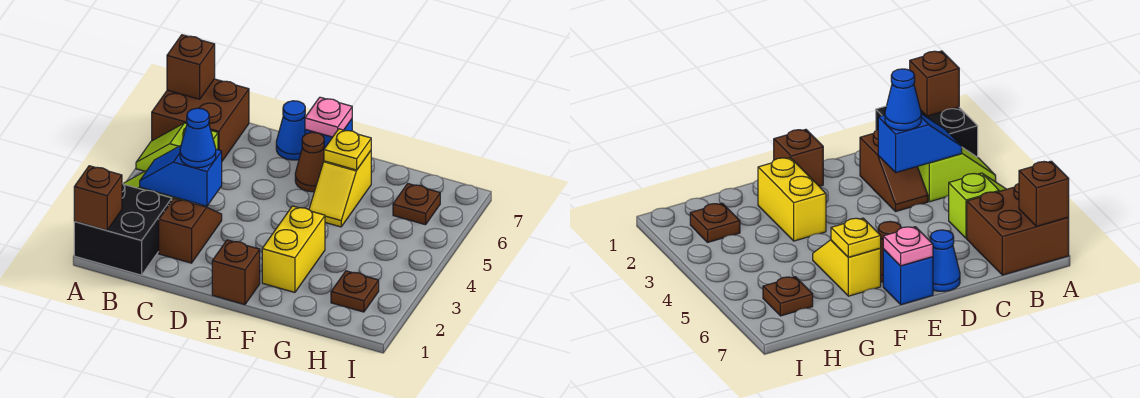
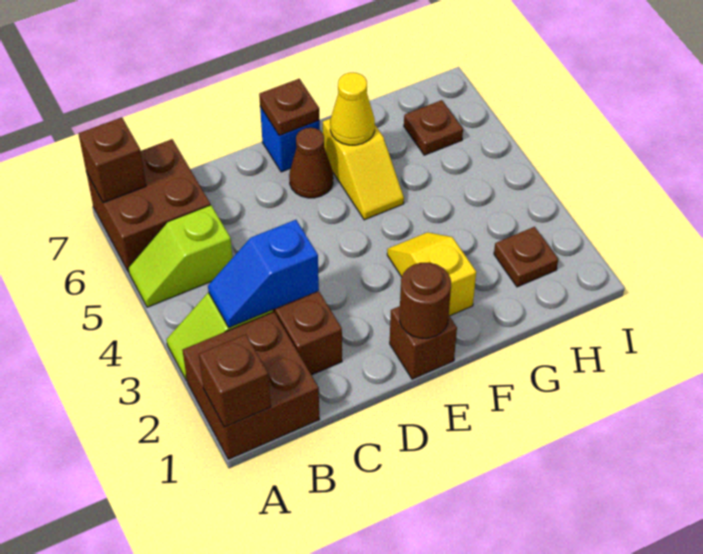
black 2x2 brick [74,183,172,275] -> brown 2x2 brick [182,312,320,459]
blue 1x1 cone [180,108,216,168] -> none
blue 1x1 cone [276,101,305,160] -> none
none -> brown 1x1 round brick [400,263,451,338]
pink 1x1 plate [305,97,352,137] -> brown 1x1 plate [259,79,319,136]
yellow 1x2 brick [262,206,325,292] -> yellow 1x2 slope [387,232,476,316]
yellow 1x1 plate [324,129,371,170] -> yellow 1x1 cone [330,72,375,145]

